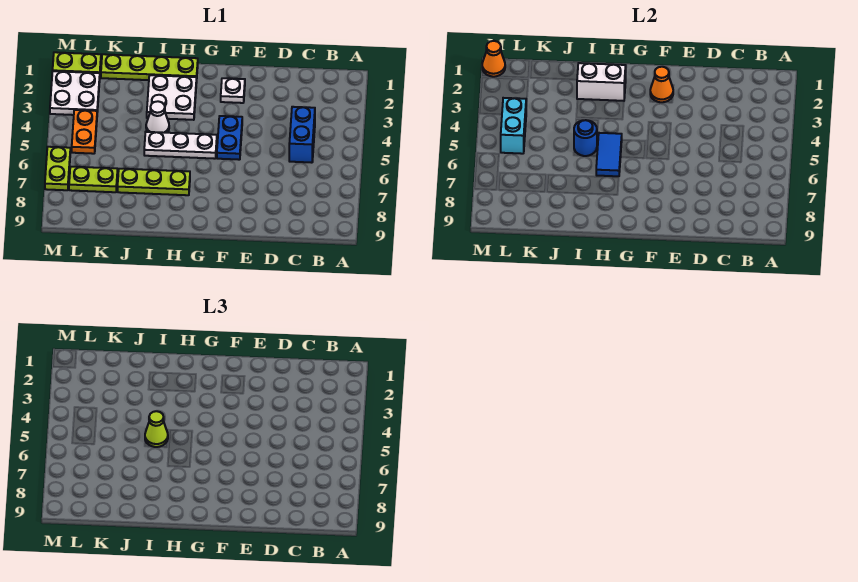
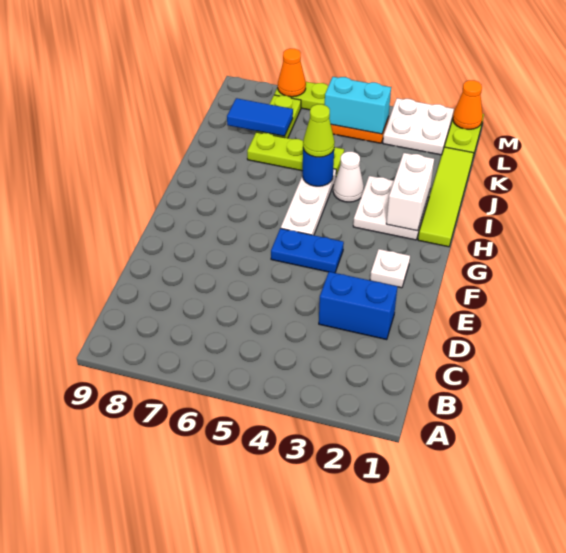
blue 1x2 brick [289,107,315,163] -> blue 1x2 brick moved to [319,272,397,340]
orange 1x1 cone [650,67,673,102] -> orange 1x1 cone moved to [278,49,306,97]
lime 1x4 plate [101,54,198,80] -> lime 1x4 tile [418,147,474,247]
blue 1x2 tile [596,133,622,176] -> blue 1x2 tile moved to [227,98,293,136]
lime 1x3 plate [118,169,190,195] -> lime 1x3 plate turned to [247,132,344,176]

